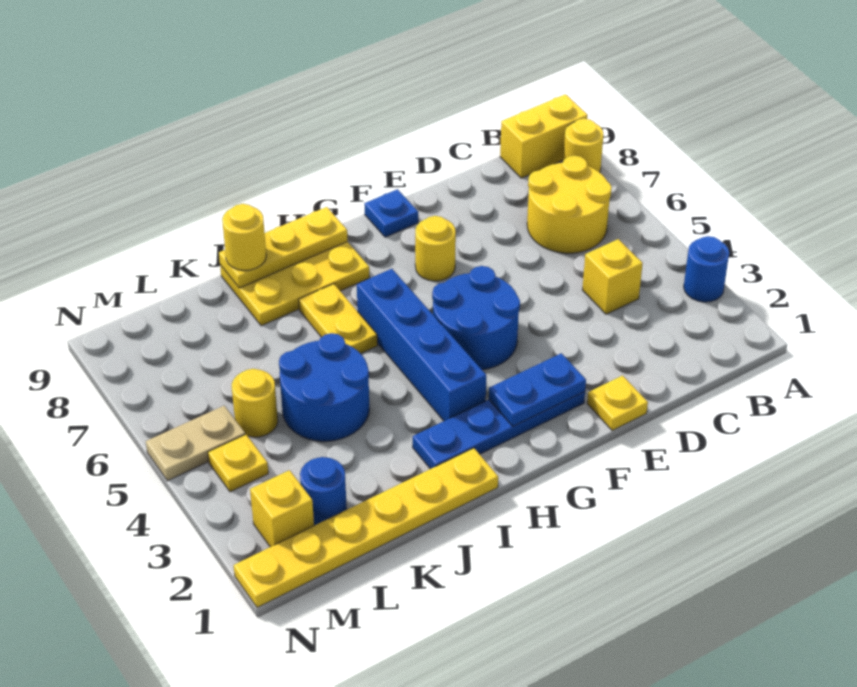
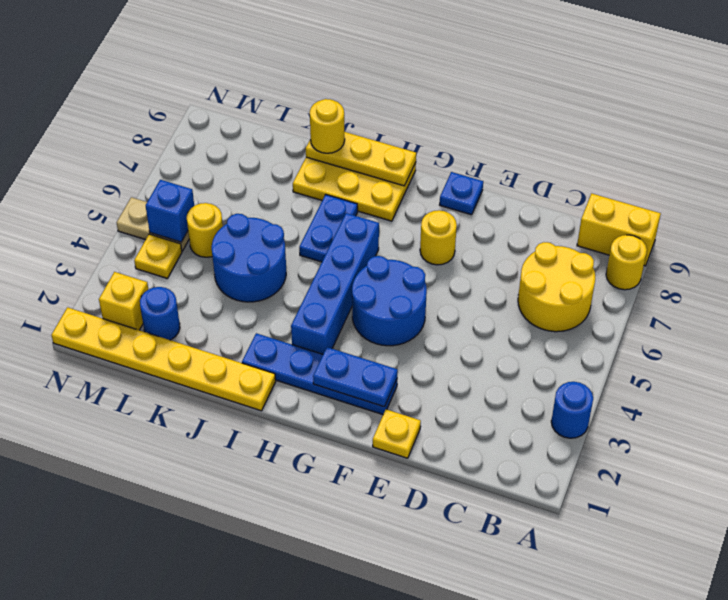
yellow 1x1 brick [582,239,643,314] -> none
yellow 1x2 plate [299,284,377,354] -> blue 1x2 plate [299,195,358,262]
none -> blue 1x1 brick [146,180,194,242]

